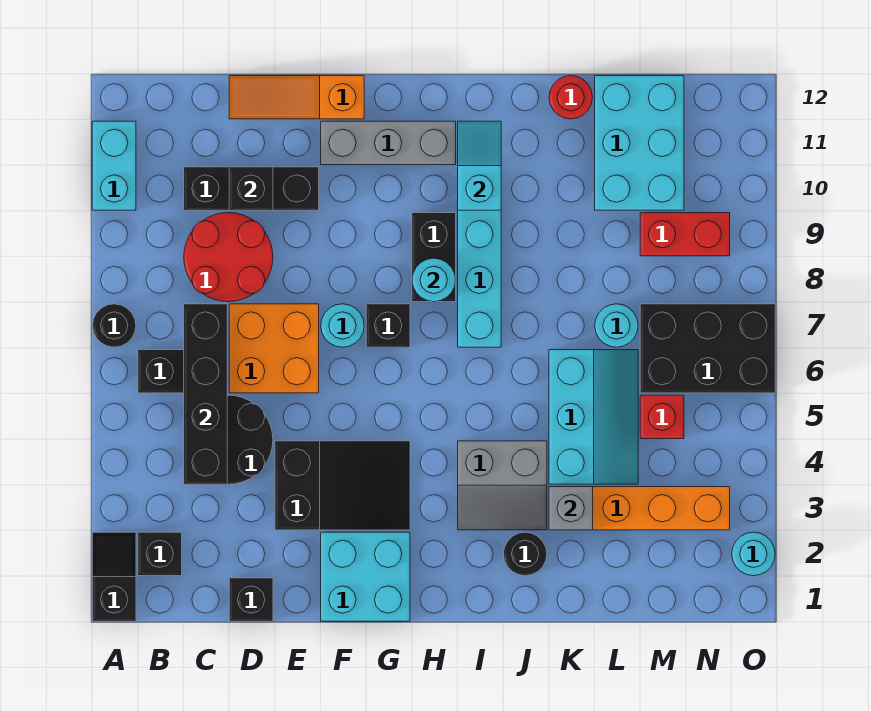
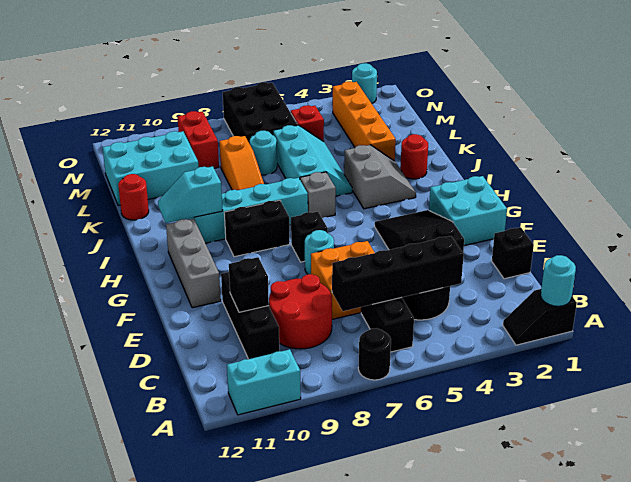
black 1x1 brick [138,532,182,576] -> none
orange 1x3 slope [229,76,364,119] -> orange 1x3 slope moved to [219,136,264,190]
cyan 1x1 round brick [412,258,456,302] -> cyan 1x1 round brick moved to [541,255,576,306]
black 1x1 round brick [504,532,547,576] -> red 1x1 round brick [400,134,428,179]
grey 1x1 brick [549,487,593,530] -> grey 1x1 brick moved to [300,172,336,218]
cyan 2x3 slope [549,350,638,484] -> cyan 2x3 slope turned to [273,125,352,196]

